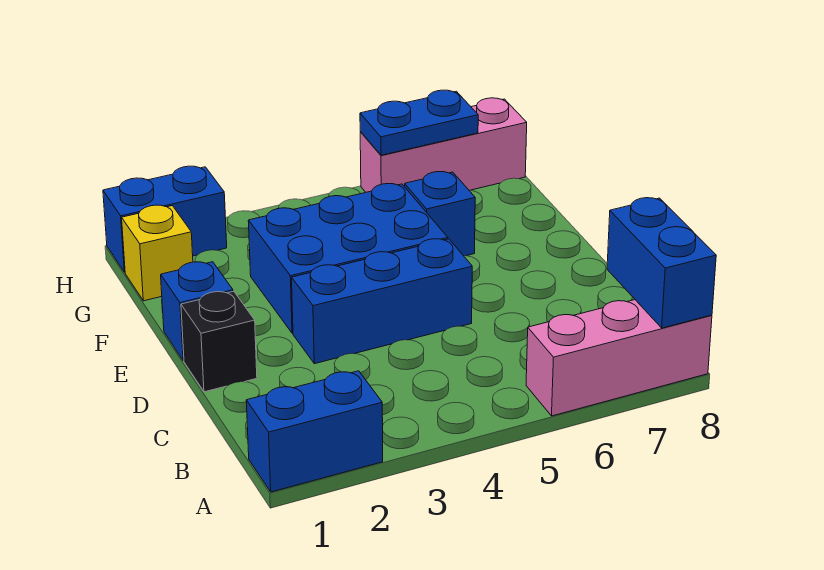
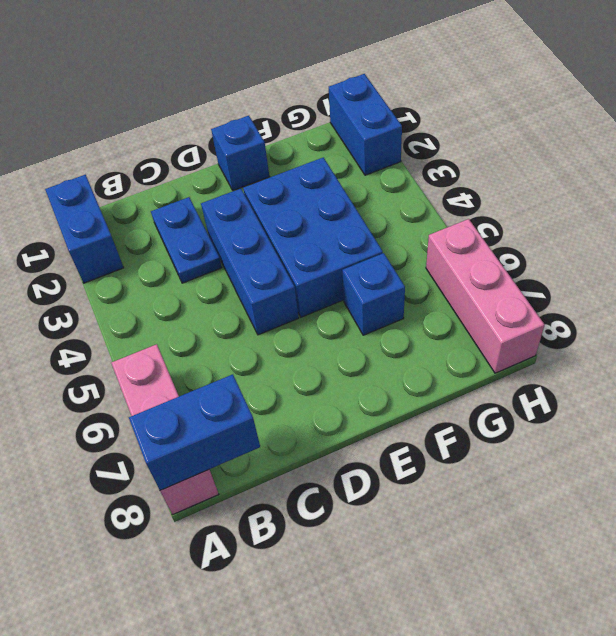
black 1x1 brick [181,291,257,392] -> none
yellow 1x1 brick [122,205,193,301] -> none
blue 1x2 plate [360,90,478,155] -> blue 1x2 plate moved to [151,197,222,283]

